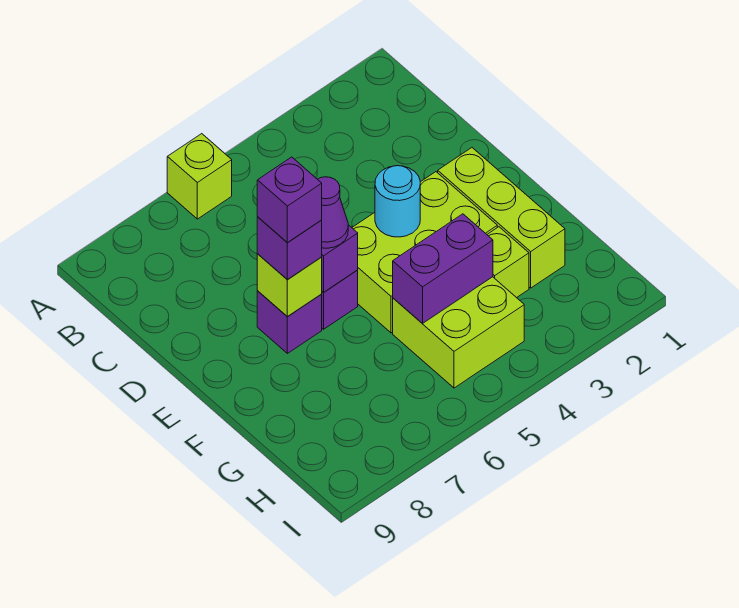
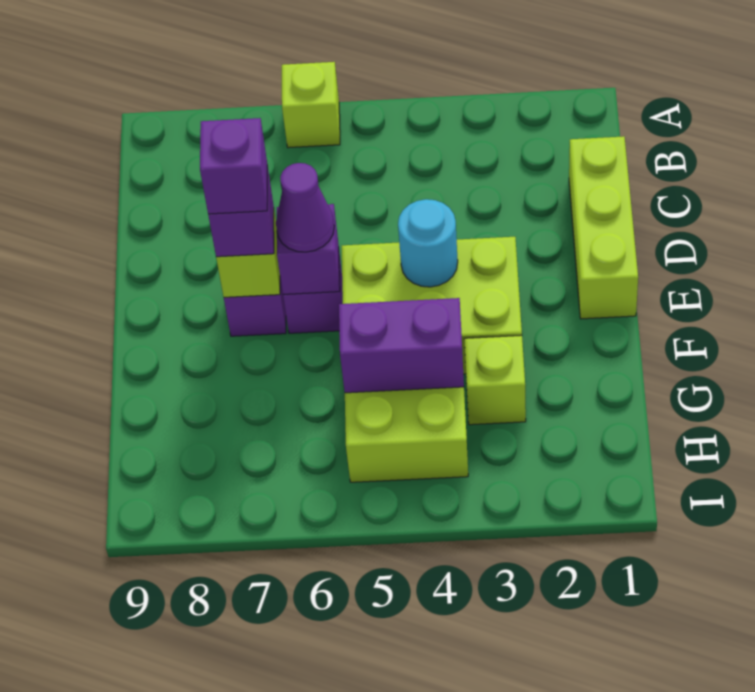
lime 1x3 brick [438,148,565,288] -> lime 1x3 brick moved to [569,136,638,319]

